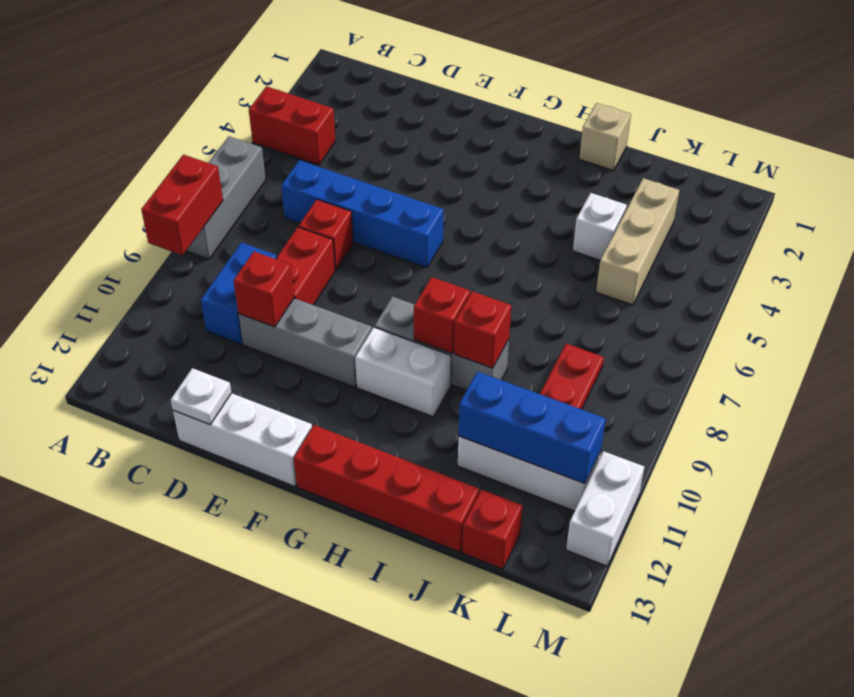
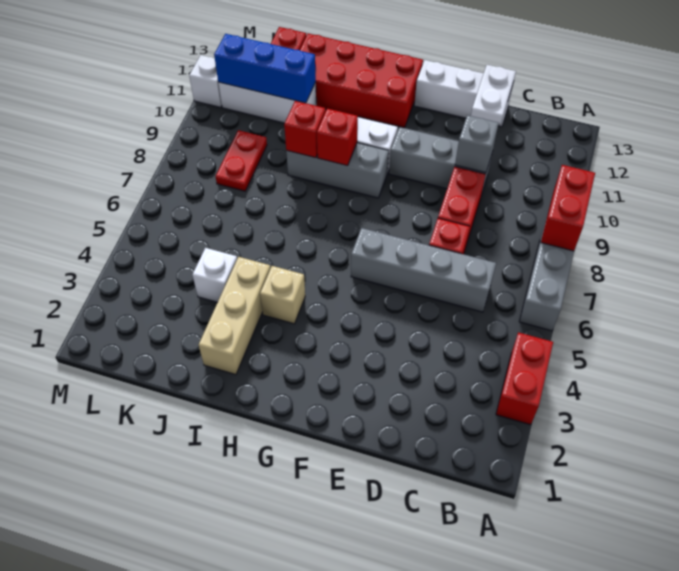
red 1x2 brick [249,86,336,165] -> red 1x2 brick turned to [496,332,553,425]
blue 1x4 brick [281,160,444,268] -> grey 1x4 brick [351,228,496,312]
blue 1x2 brick [201,242,277,344] -> none
red 1x1 brick [234,252,294,327] -> grey 1x1 brick [455,115,499,173]
white 1x1 plate [171,368,231,425] -> white 1x2 plate [471,65,516,124]
red 1x4 brick [294,425,479,552] -> red 2x4 brick [300,34,423,128]
tan 1x1 brick [579,103,631,171] -> tan 1x1 brick moved to [260,266,305,324]
tan 1x3 brick [596,178,679,305] -> tan 1x3 brick moved to [199,257,271,375]
white 1x2 brick [566,451,644,566] -> white 1x1 brick [189,55,222,108]

